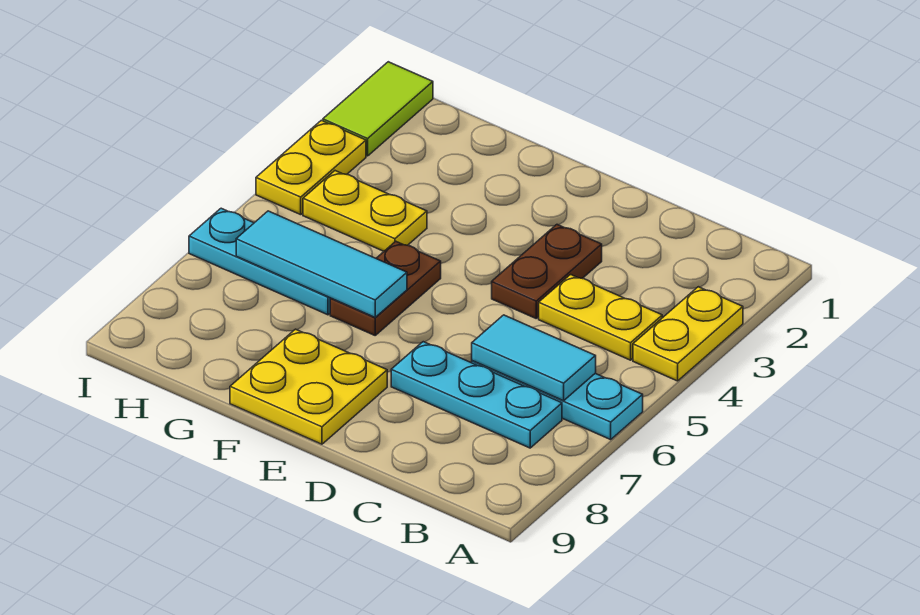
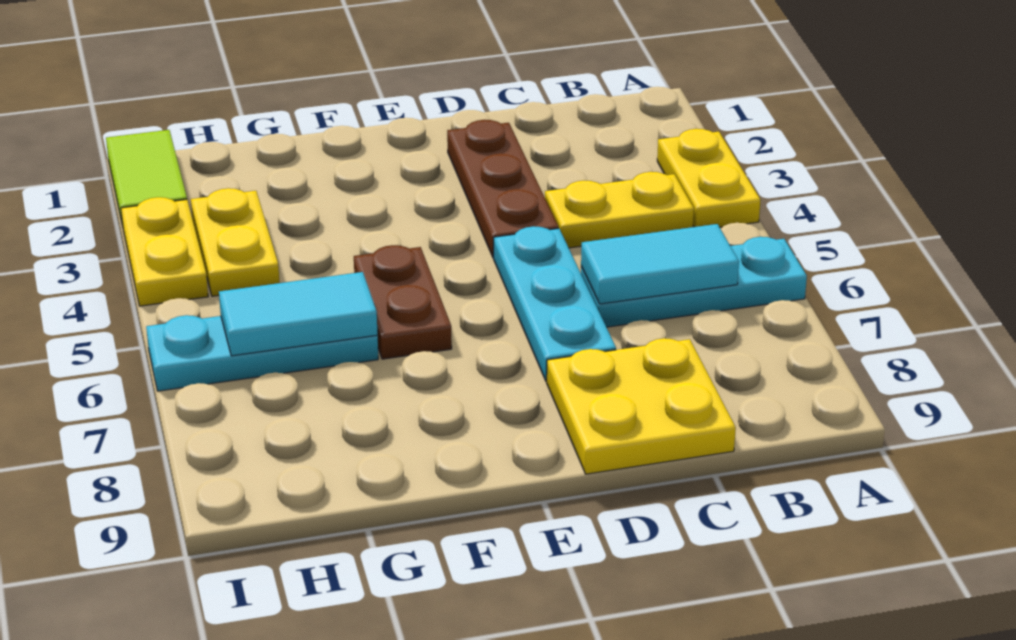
cyan 1x3 plate [391,342,562,448] -> cyan 1x3 plate turned to [494,226,616,381]
brown 1x2 plate [492,225,602,318] -> brown 1x3 plate [447,120,558,258]
yellow 2x2 plate [230,329,387,444] -> yellow 2x2 plate moved to [547,338,736,474]
cyan 1x3 tile [236,211,407,318] -> cyan 1x2 tile [219,272,378,356]
yellow 1x2 plate [303,171,427,251] -> yellow 1x2 plate turned to [191,188,280,296]

